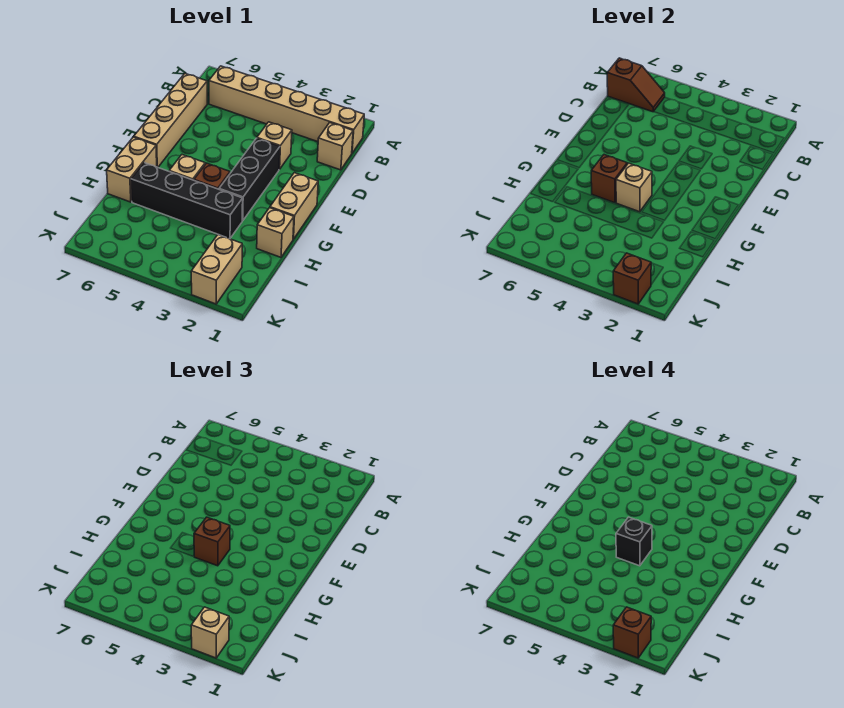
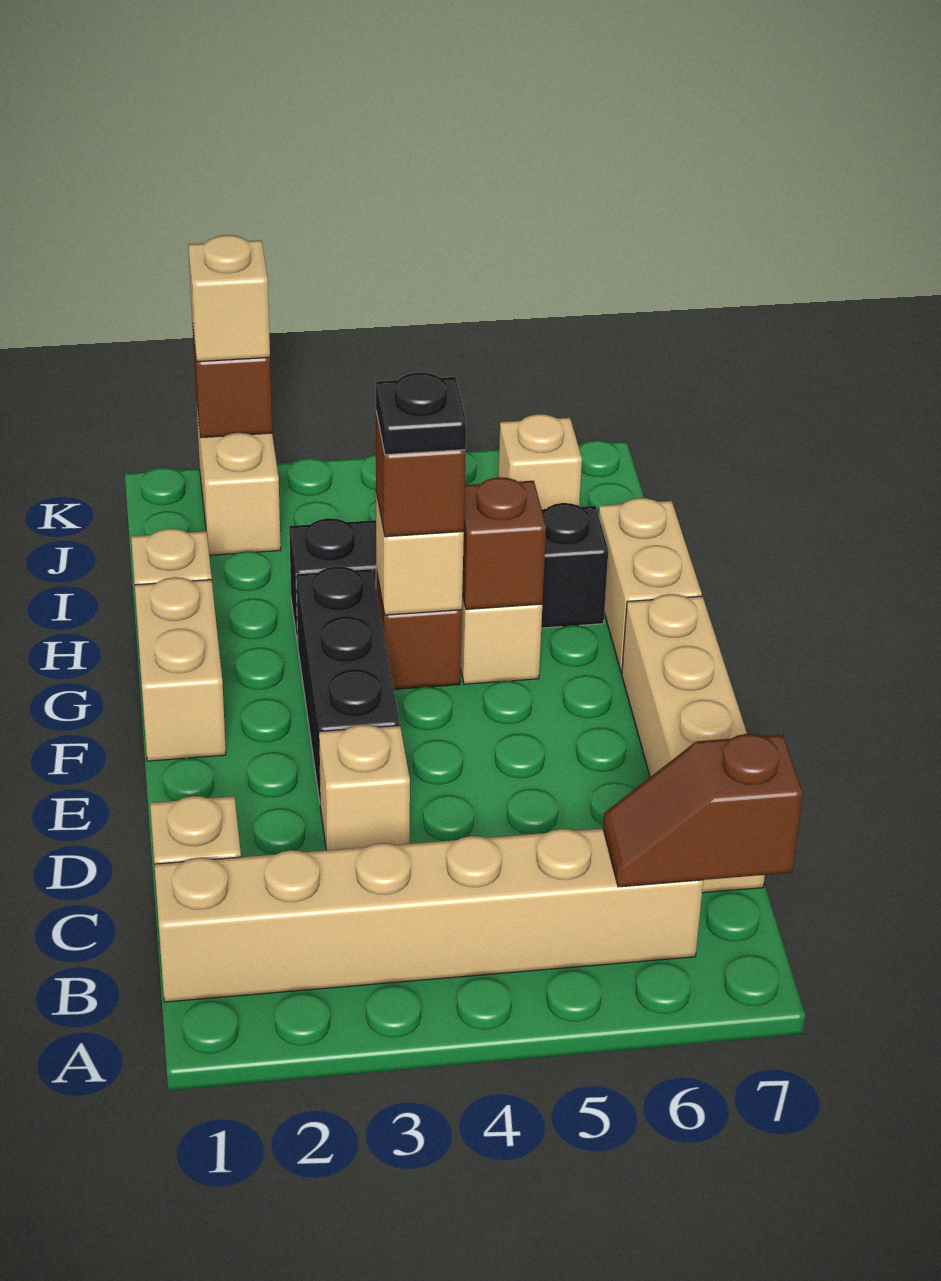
black 1x1 brick [616,517,652,566] -> black 1x1 plate [376,372,466,455]
none -> tan 1x1 brick [498,414,582,509]
brown 1x1 brick [613,607,651,658] -> none

